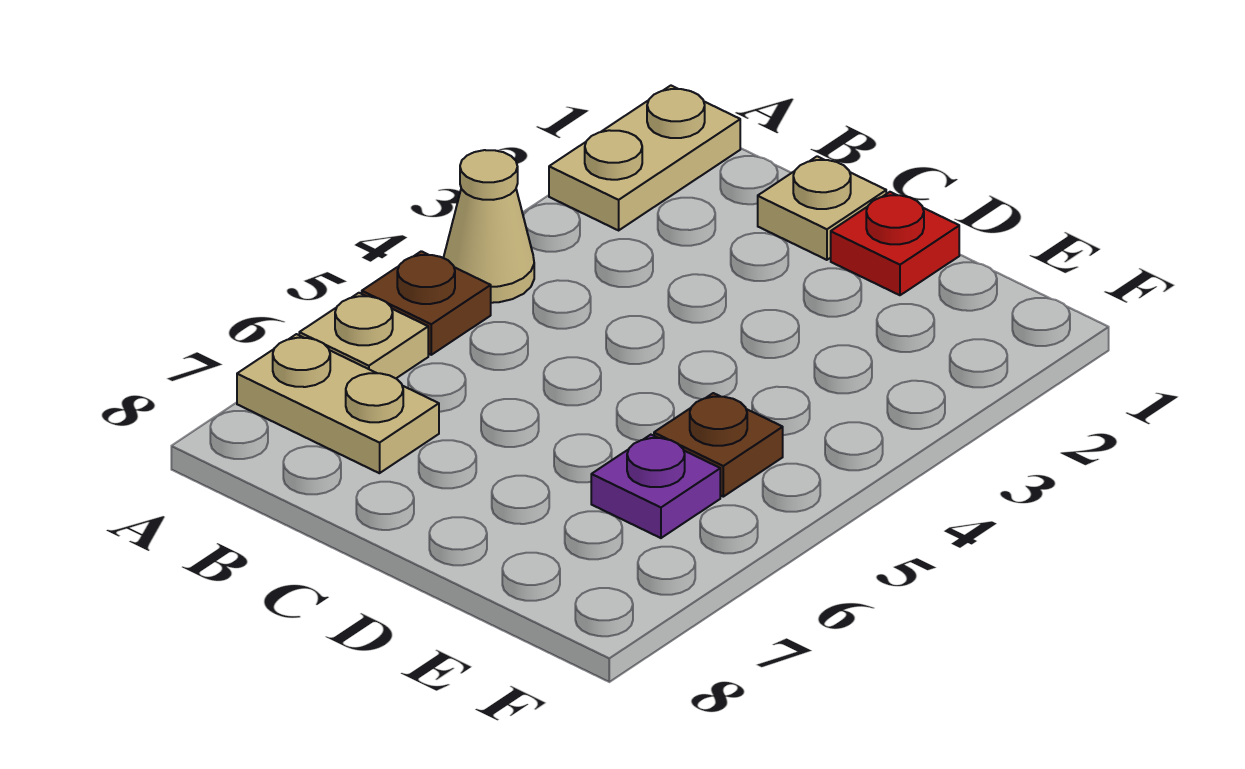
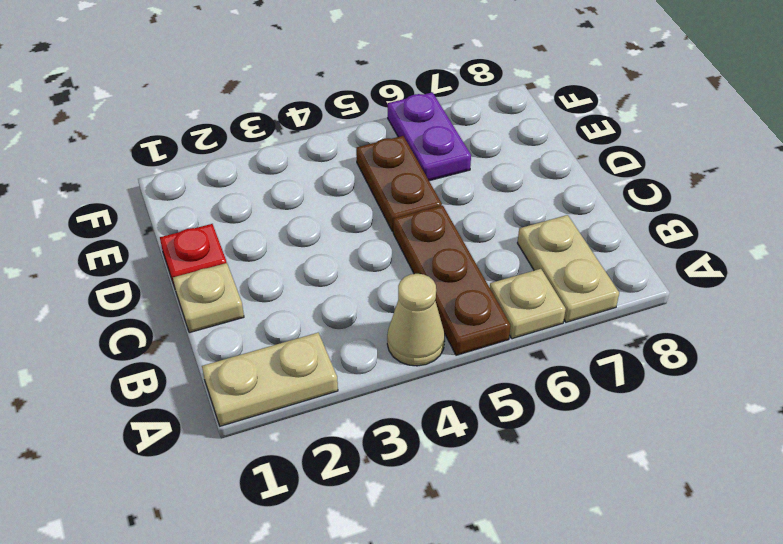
brown 1x1 plate [362,251,491,355] -> brown 1x3 plate [393,205,511,355]
brown 1x1 plate [654,393,783,497] -> brown 1x2 plate [356,136,442,232]
purple 1x1 plate [591,435,720,538] -> purple 1x2 plate [388,92,471,181]

